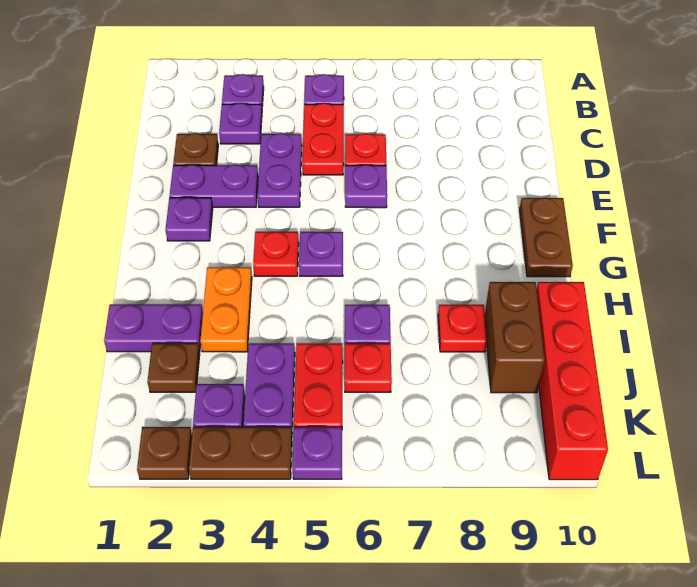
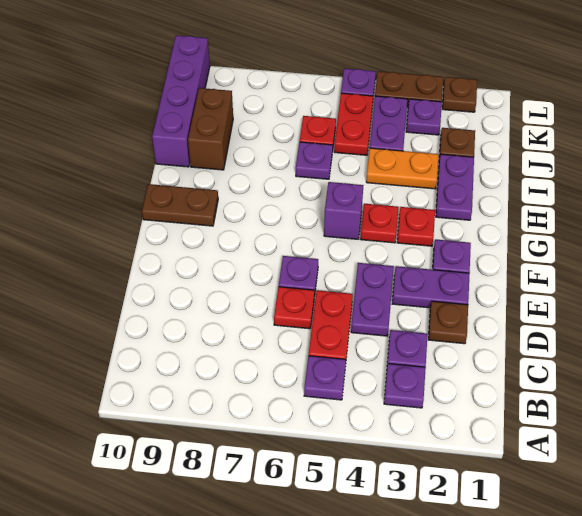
brown 1x2 plate [520,198,573,277] -> brown 1x2 plate turned to [142,184,218,226]
purple 1x1 plate [299,232,343,276] -> purple 1x1 brick [324,182,363,239]
orange 1x2 plate [200,267,252,352] -> orange 1x2 plate turned to [366,148,439,189]
purple 1x2 plate [104,304,203,352] -> purple 1x2 plate turned to [436,154,474,220]
red 1x1 plate [438,305,487,352] -> red 1x1 plate moved to [397,207,435,246]
red 1x4 brick [537,282,608,480] -> purple 1x4 brick [152,35,210,167]

